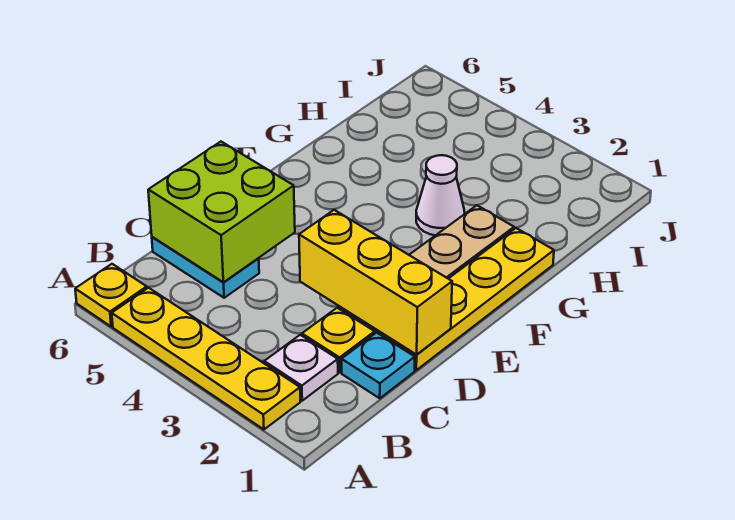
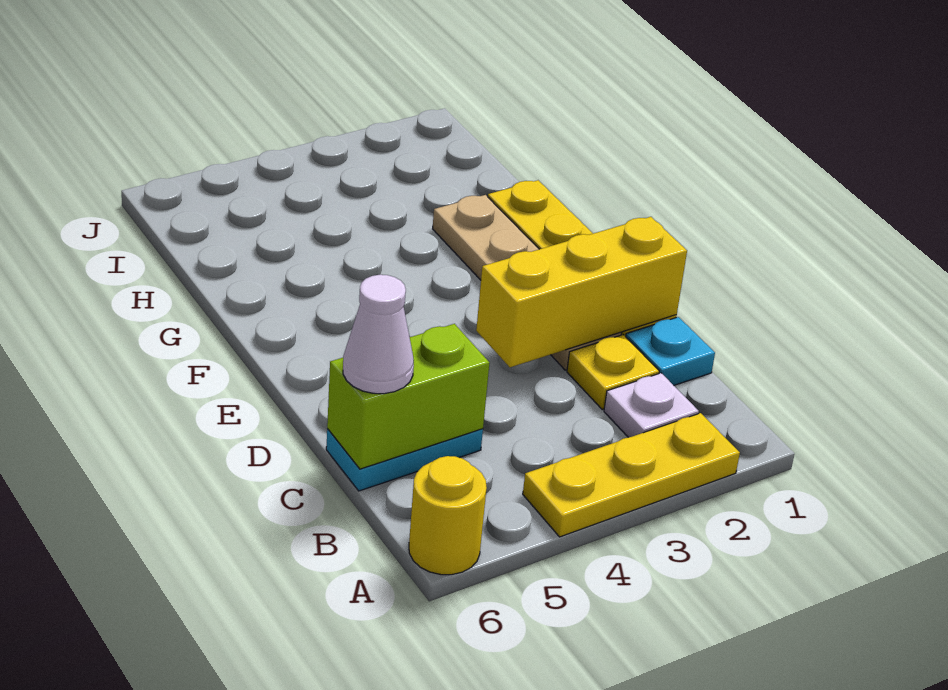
yellow 1x4 plate [112,288,300,430] -> yellow 1x3 plate [523,413,740,537]
yellow 1x1 plate [75,264,147,326] -> yellow 1x1 round brick [409,456,487,575]
lime 2x2 brick [148,142,295,283] -> lime 1x2 brick [327,324,489,469]
white 1x1 cone [416,155,465,235] -> white 1x1 cone moved to [343,275,414,394]

